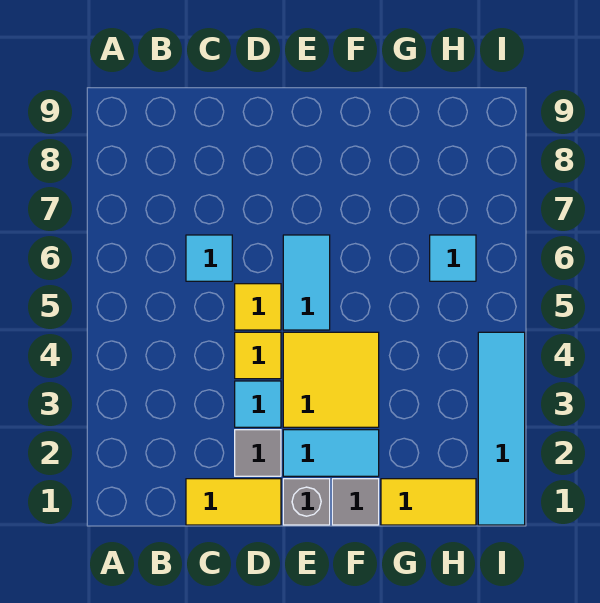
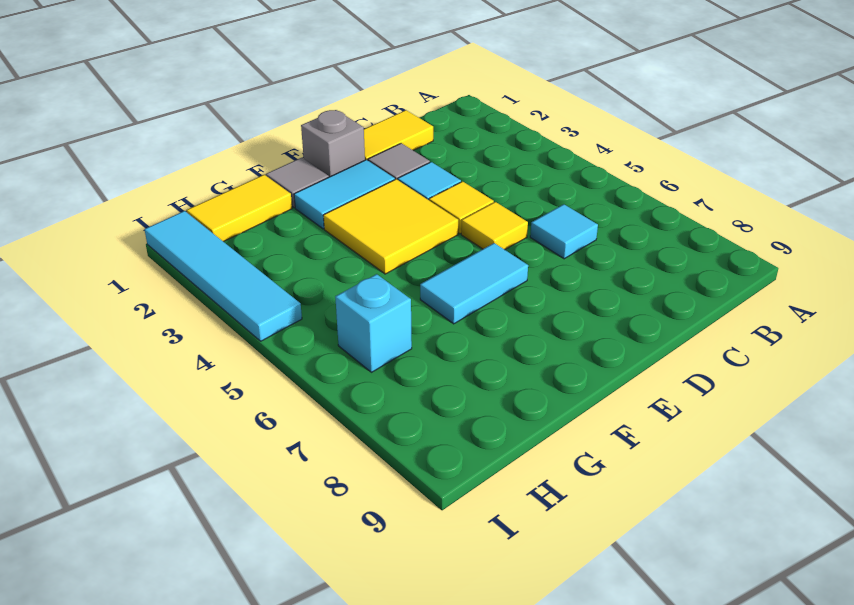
cyan 1x2 tile [283,235,330,330] -> cyan 1x2 tile turned to [420,243,528,324]
cyan 1x1 tile [430,235,476,281] -> cyan 1x1 brick [335,274,412,372]

